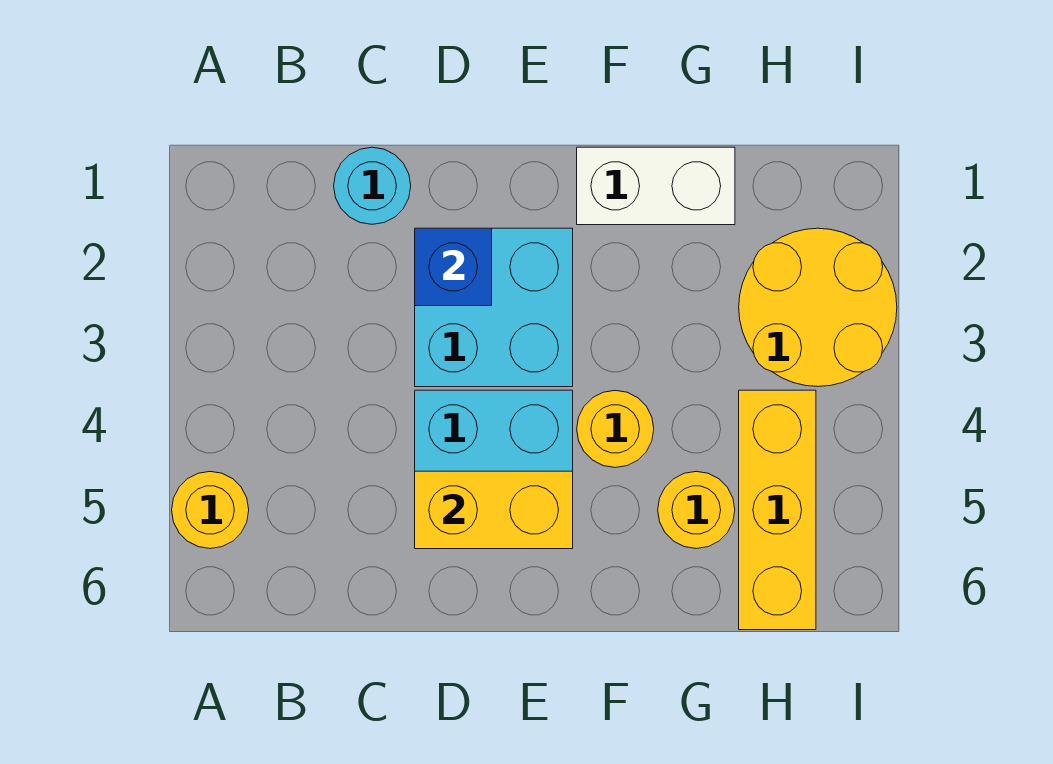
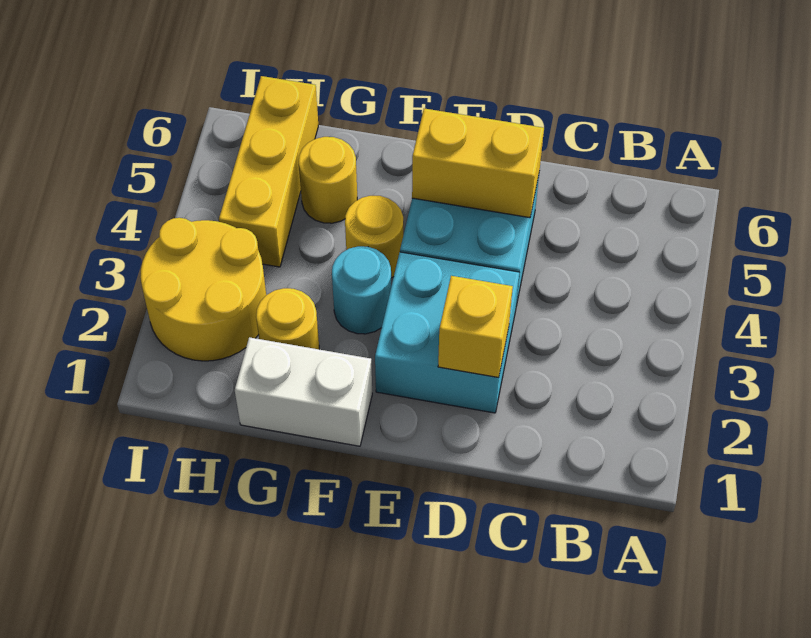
yellow 1x1 round brick [172,472,249,549] -> yellow 1x1 round brick moved to [256,288,319,349]
cyan 1x1 round brick [334,147,411,224] -> cyan 1x1 round brick moved to [332,246,391,334]
blue 1x1 brick [415,228,492,306] -> yellow 1x1 brick [438,276,513,377]

